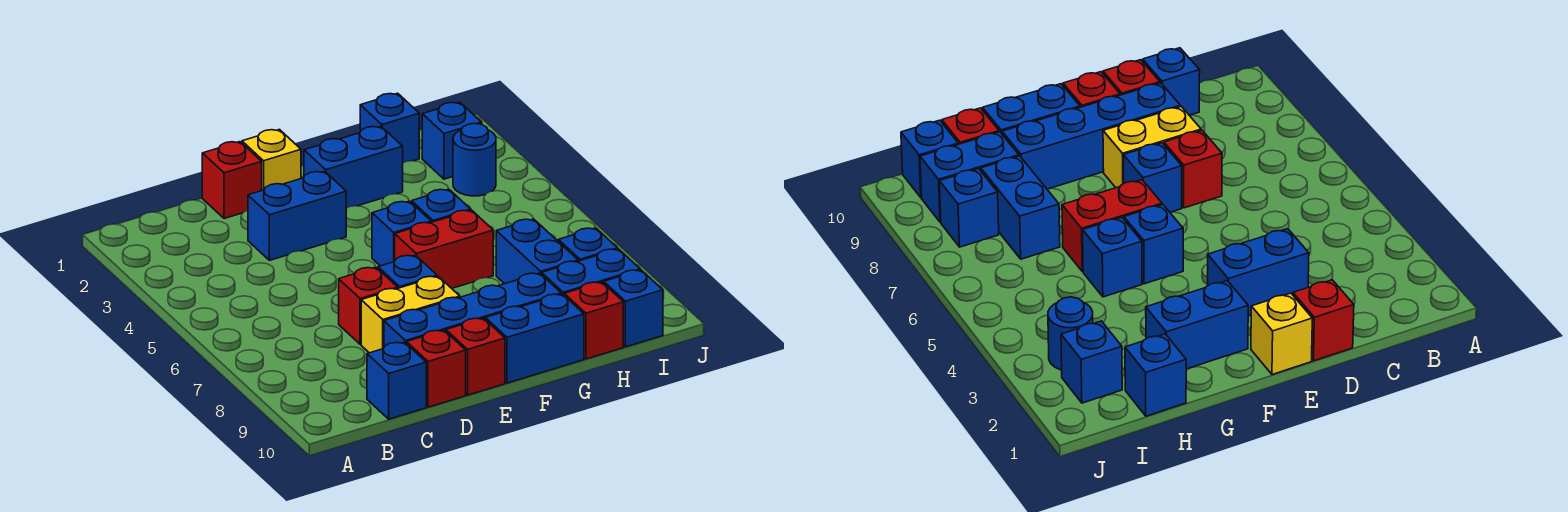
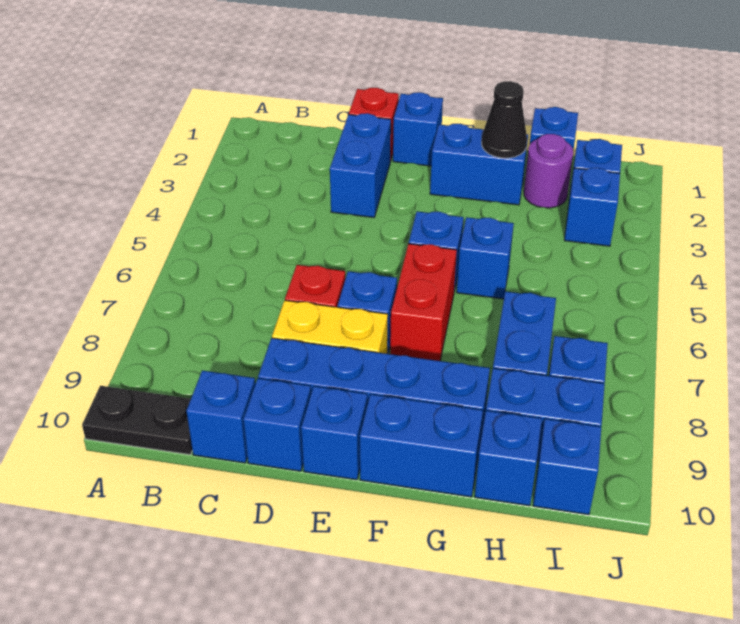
none -> black 1x2 plate [82,386,192,455]
blue 1x2 brick [248,171,346,260] -> blue 1x2 brick turned to [330,113,391,217]
red 1x1 brick [407,330,466,407] -> blue 1x1 brick [243,378,311,471]
yellow 1x1 brick [242,129,301,190] -> blue 1x1 brick [393,92,443,166]
red 1x1 brick [446,318,505,395] -> blue 1x1 brick [301,386,367,480]
red 1x2 brick [395,210,493,288] -> red 1x2 brick turned to [390,244,457,361]
none -> black 1x1 cone [482,81,527,158]
none -> purple 1x1 round brick [524,134,573,208]
red 1x1 brick [564,282,623,359] -> blue 1x1 brick [475,410,542,506]
blue 1x1 round brick [453,123,496,196] -> blue 1x1 brick [564,168,620,246]

